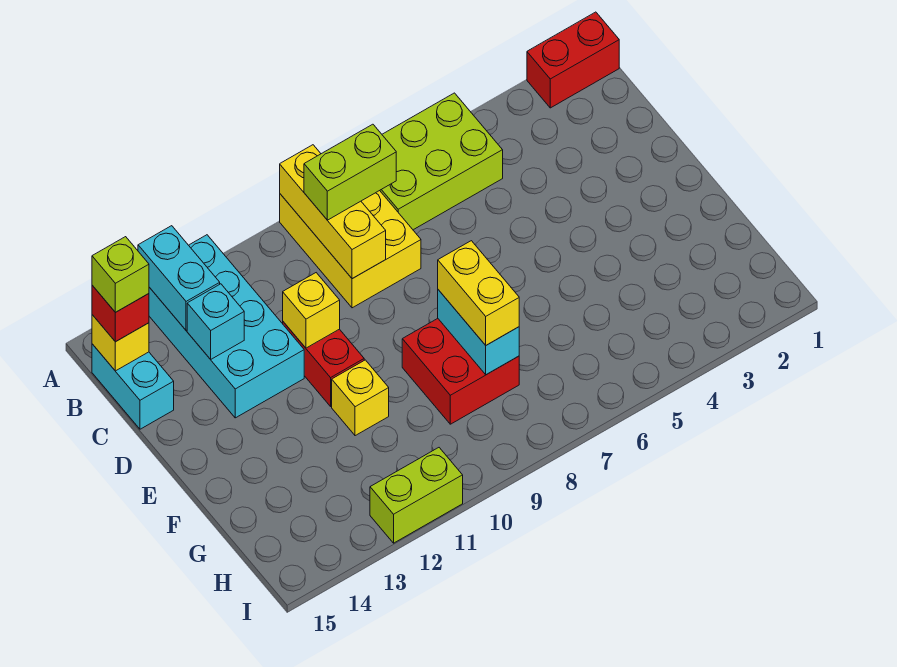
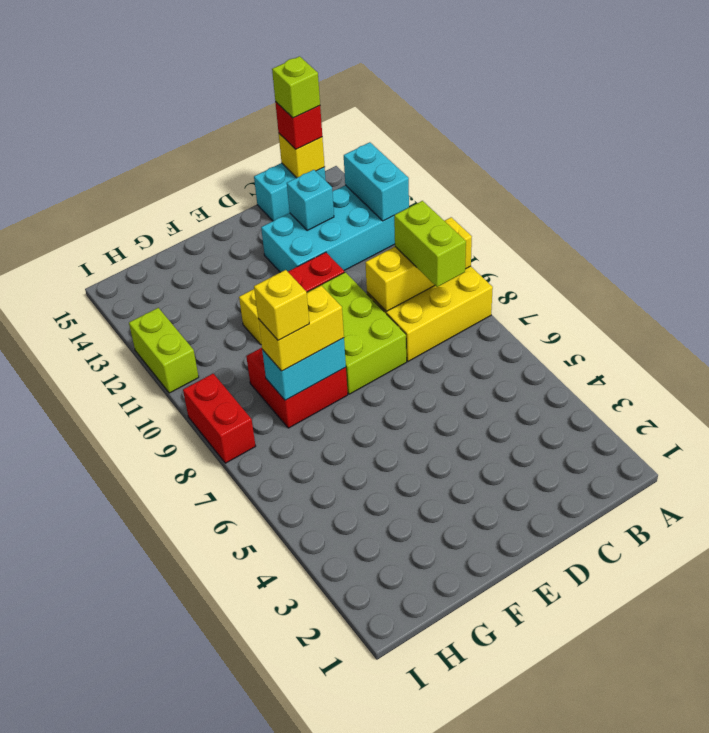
red 1x2 brick [527,12,619,108] -> red 1x2 brick moved to [183,374,256,463]
lime 2x3 brick [380,93,503,230] -> lime 2x3 brick moved to [308,272,407,394]
cyan 1x2 brick [138,226,220,330] -> cyan 1x2 brick turned to [344,142,409,221]
yellow 1x1 brick [283,273,340,348] -> yellow 1x1 brick moved to [254,270,309,340]

